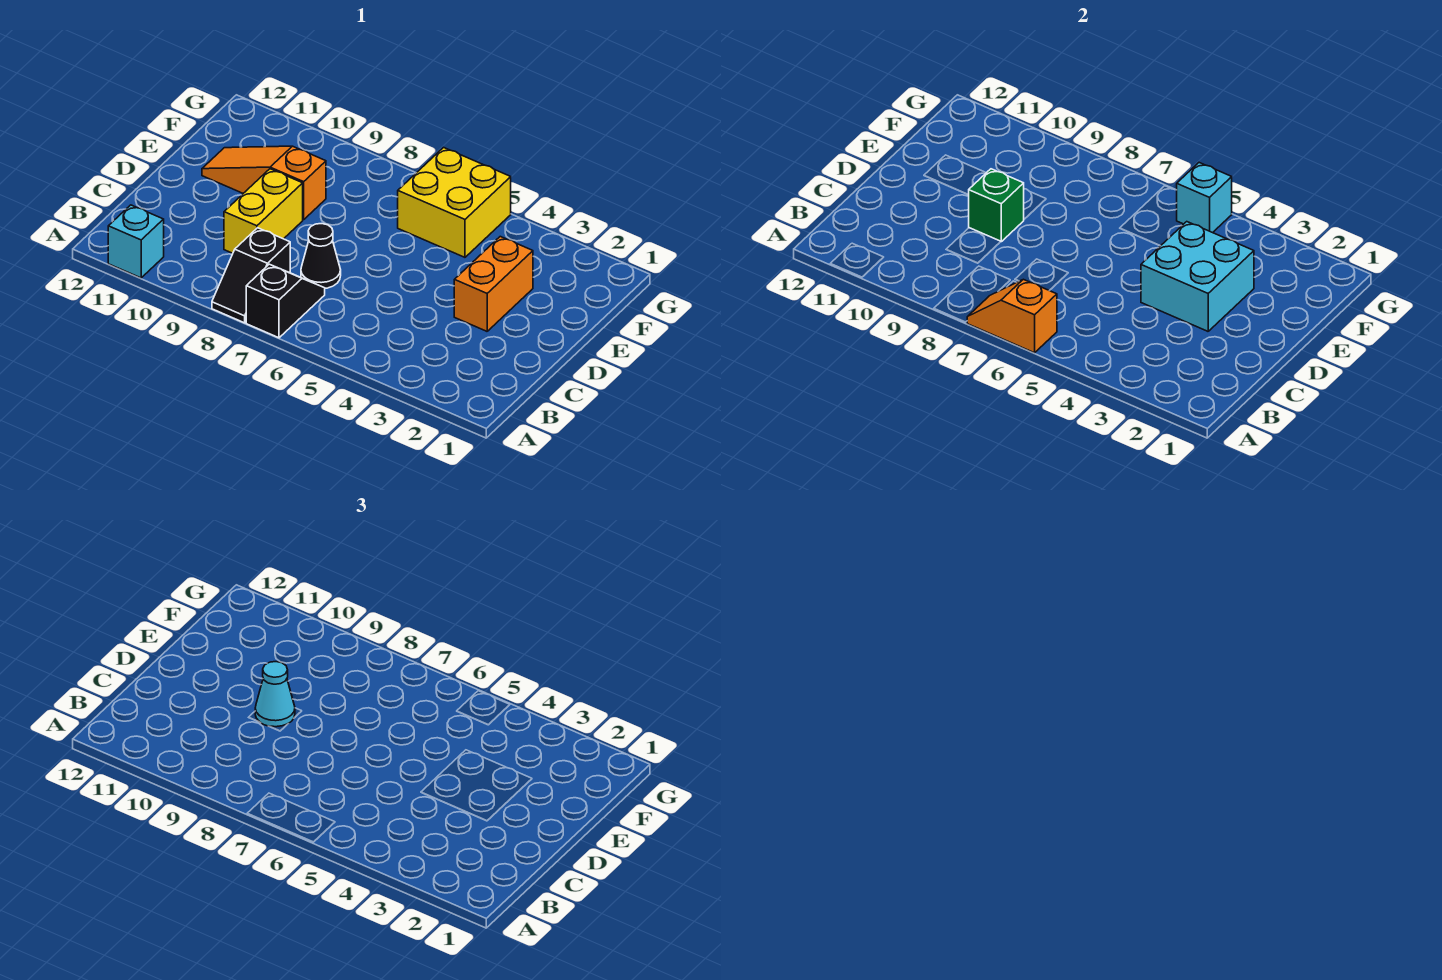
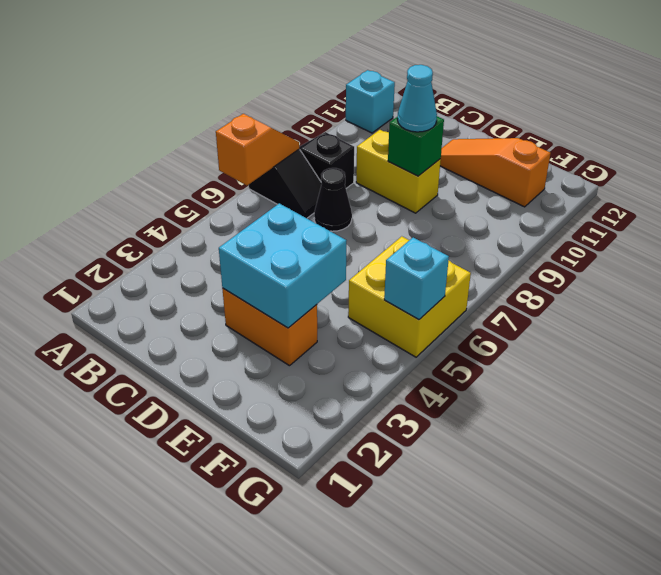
orange 1x3 slope [202,146,326,220] -> orange 1x3 slope turned to [440,138,551,207]

